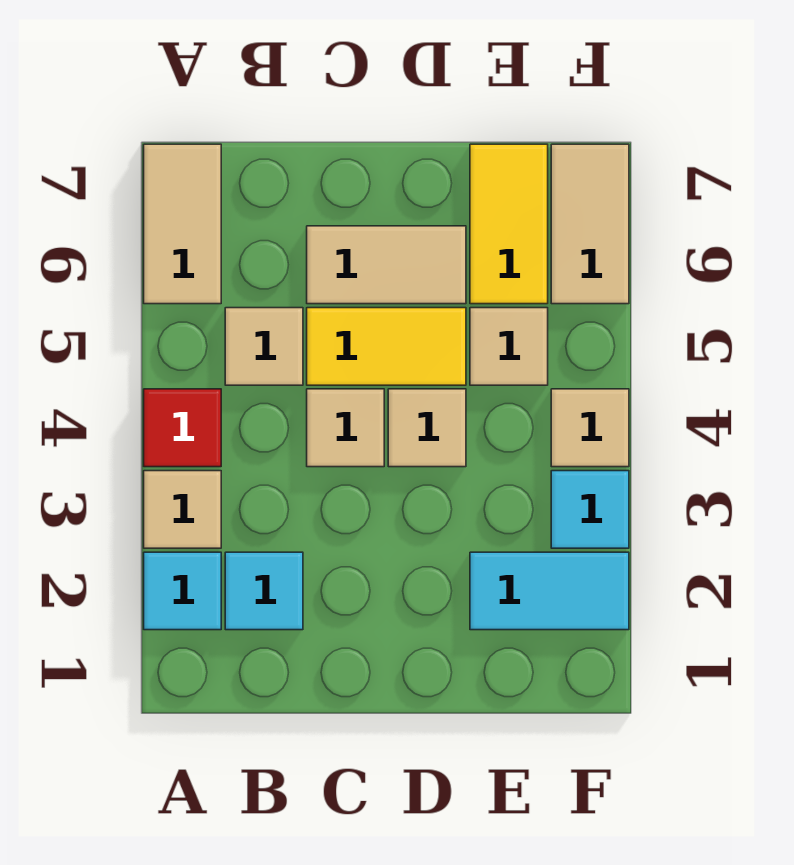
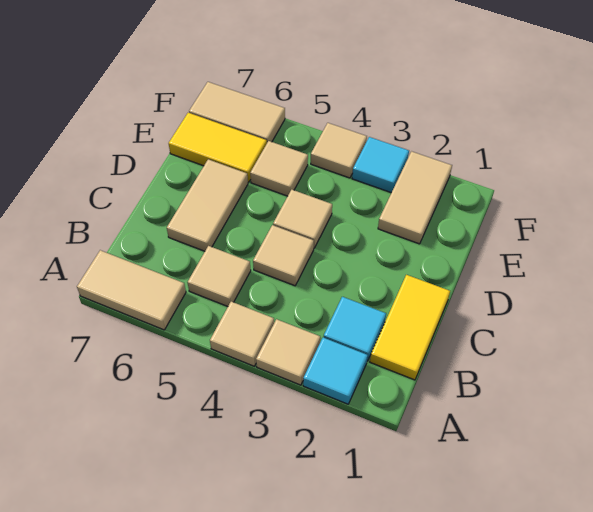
red 1x1 tile [144,389,221,467] -> tan 1x1 tile [210,302,274,366]
yellow 1x2 tile [307,308,466,385] -> yellow 1x2 tile moved to [370,275,450,380]
cyan 1x2 tile [470,552,629,630] -> tan 1x2 tile [378,151,452,244]

